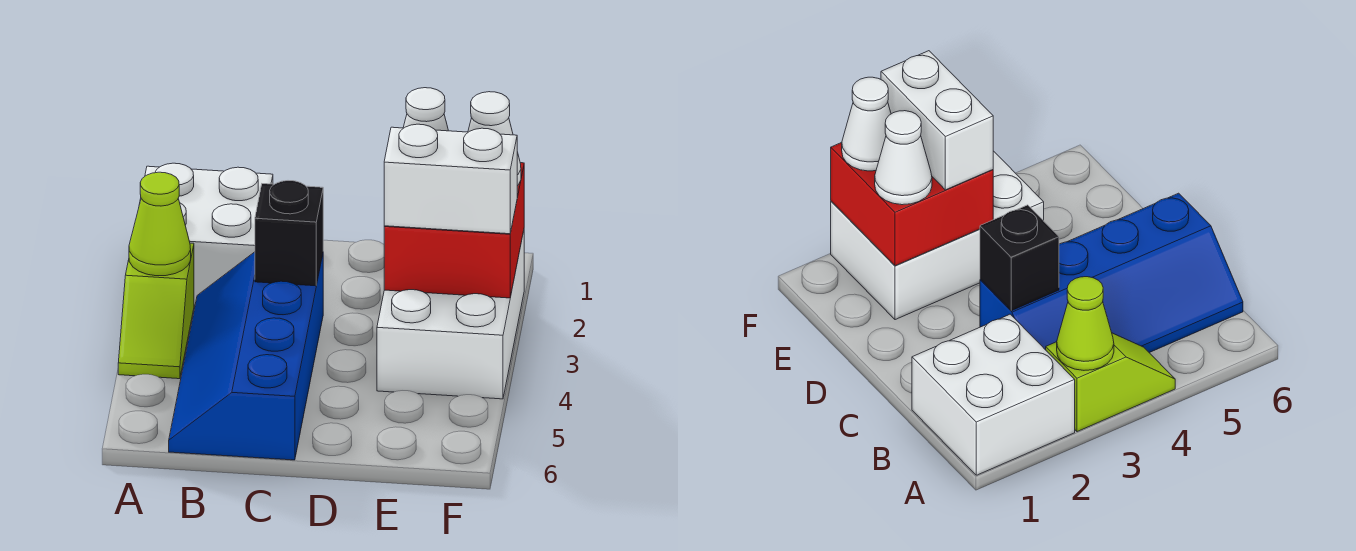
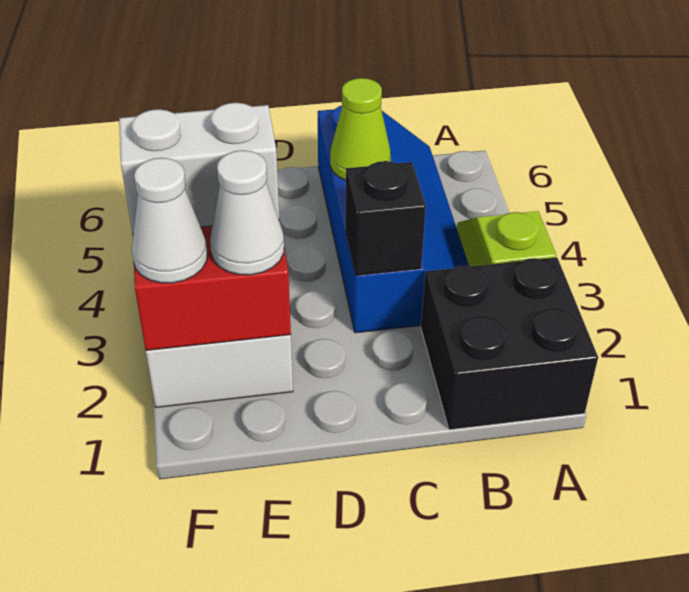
white 2x2 brick [140,163,273,305] -> black 2x2 brick [421,258,598,430]
lime 1x1 cone [129,172,191,276] -> lime 1x1 cone moved to [330,78,391,180]

